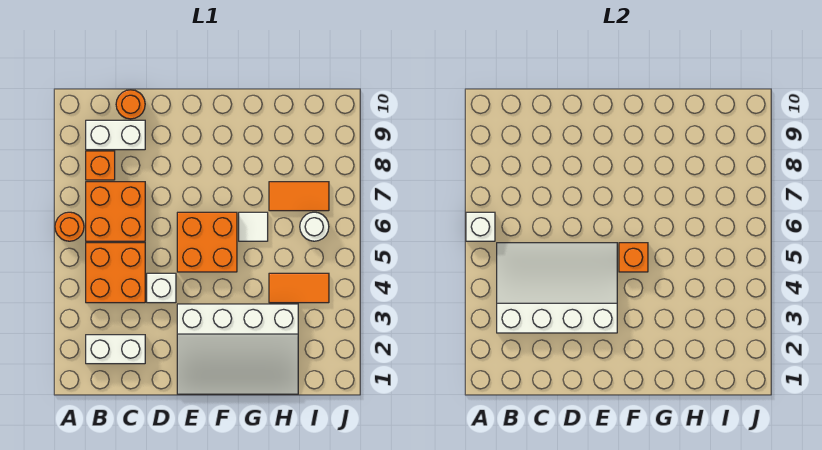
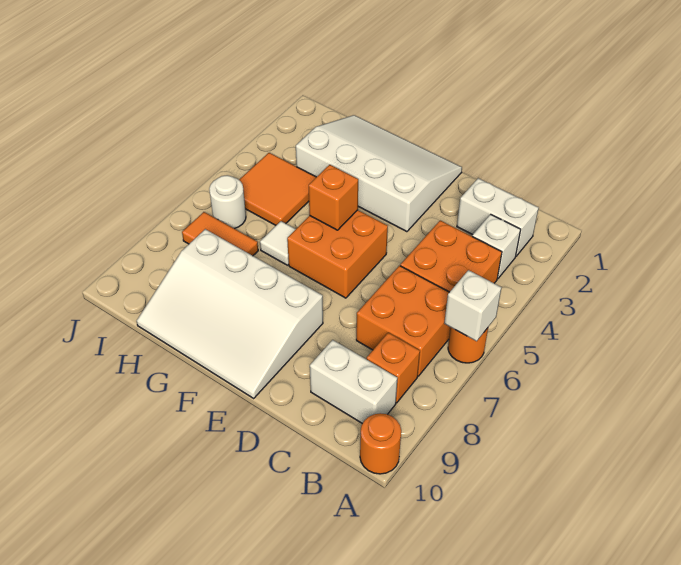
white 3x4 slope [497,243,617,333] -> white 3x4 slope moved to [137,229,323,398]
orange 1x1 round brick [116,90,145,119] -> orange 1x1 round brick moved to [360,413,401,474]
white 1x1 brick [147,273,176,303] -> white 1x1 brick moved to [472,214,521,279]
orange 1x2 tile [269,273,329,303] -> orange 2x2 tile [239,153,316,225]

